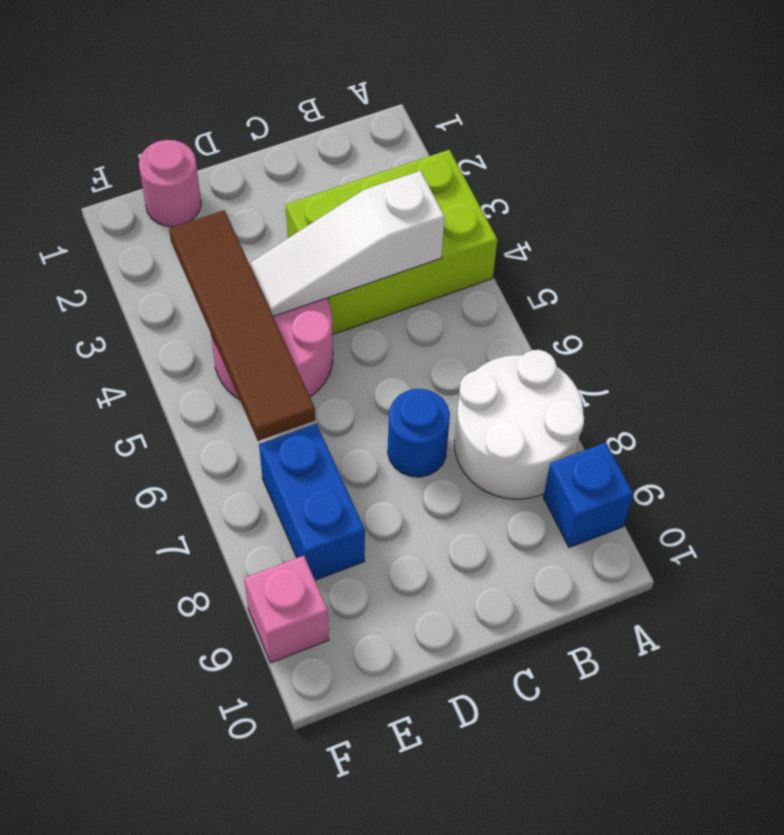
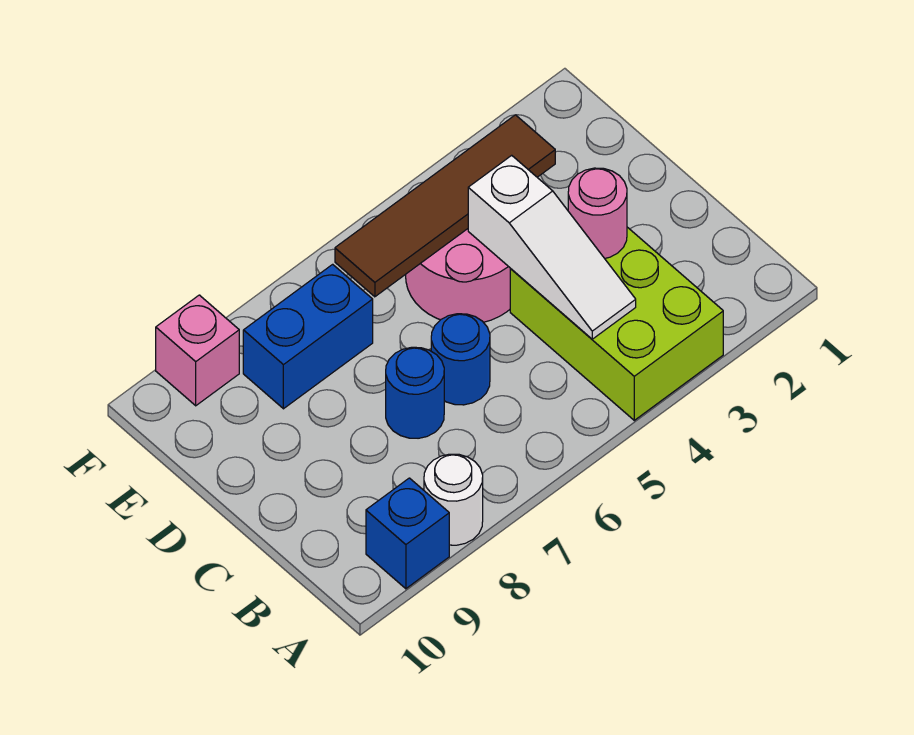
white 2x2 round brick [454,350,584,499] -> white 1x1 round brick [424,454,483,545]
white 1x3 slope [250,171,445,316] -> white 1x3 slope turned to [468,155,636,339]
none -> blue 1x1 round brick [431,314,490,405]
pink 1x1 round brick [139,140,201,227] -> pink 1x1 round brick moved to [568,168,627,258]

